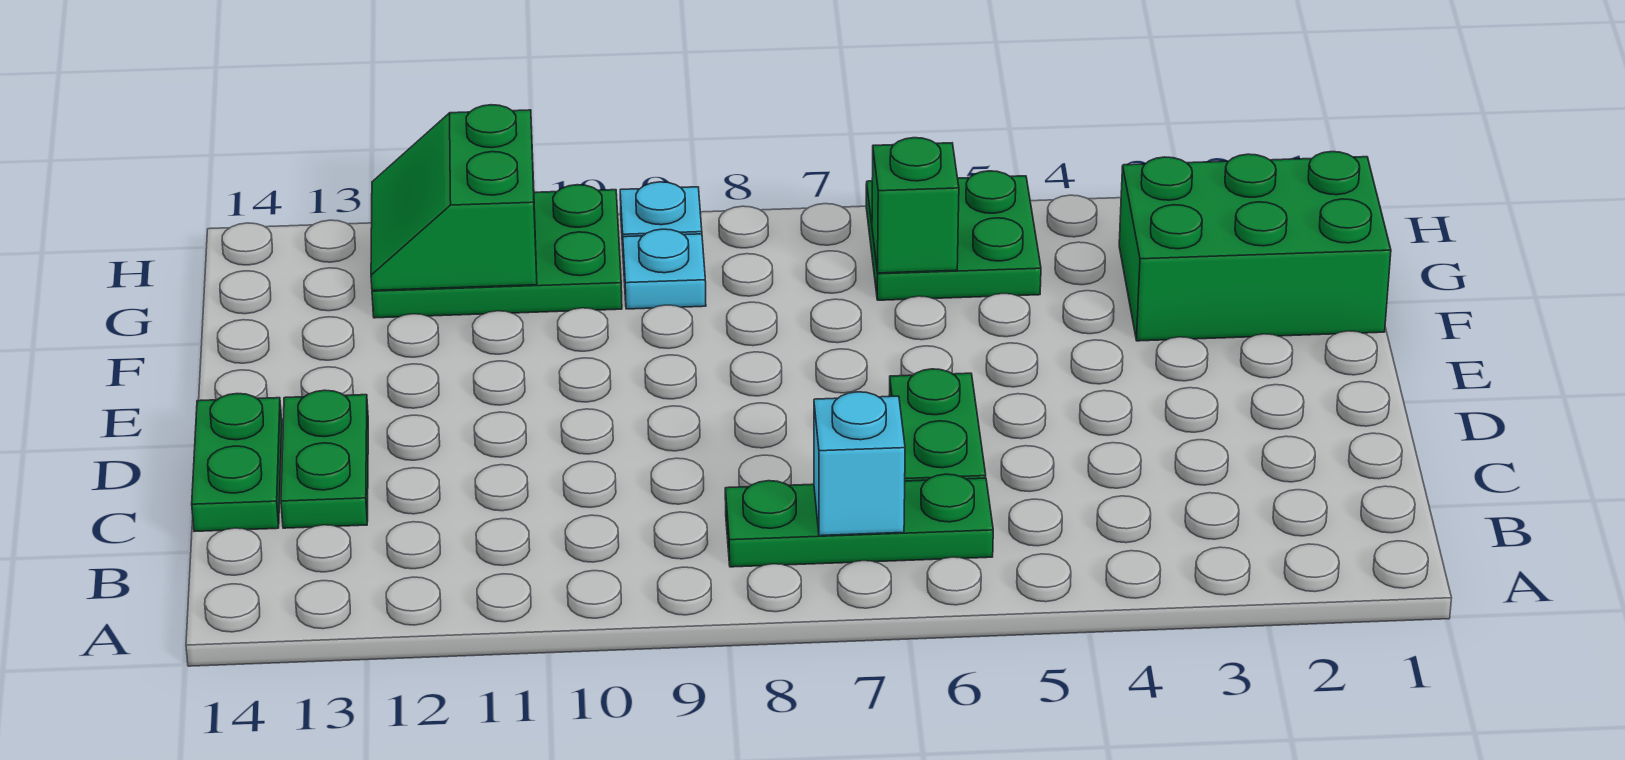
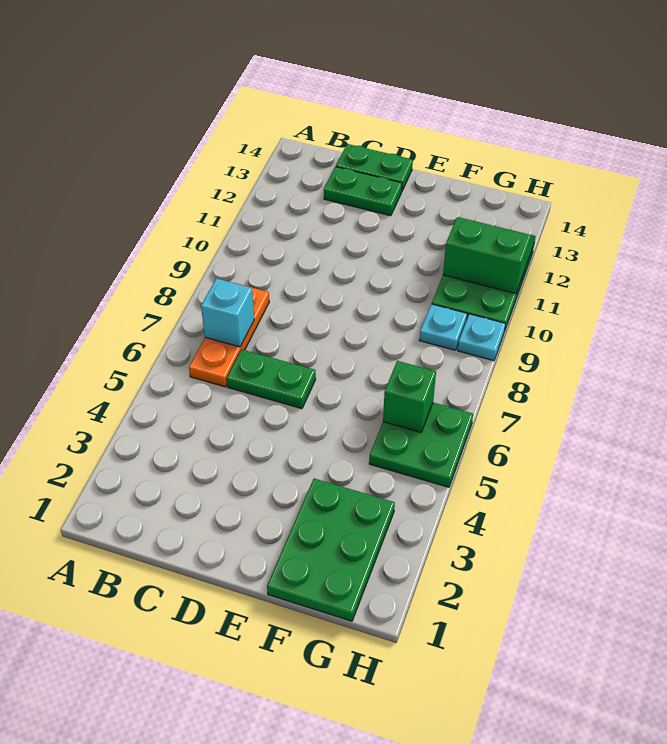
green 1x3 plate [725,474,993,567] -> orange 1x3 plate [189,285,269,387]
green 2x3 brick [1119,152,1391,341] -> green 2x3 plate [267,479,395,621]

